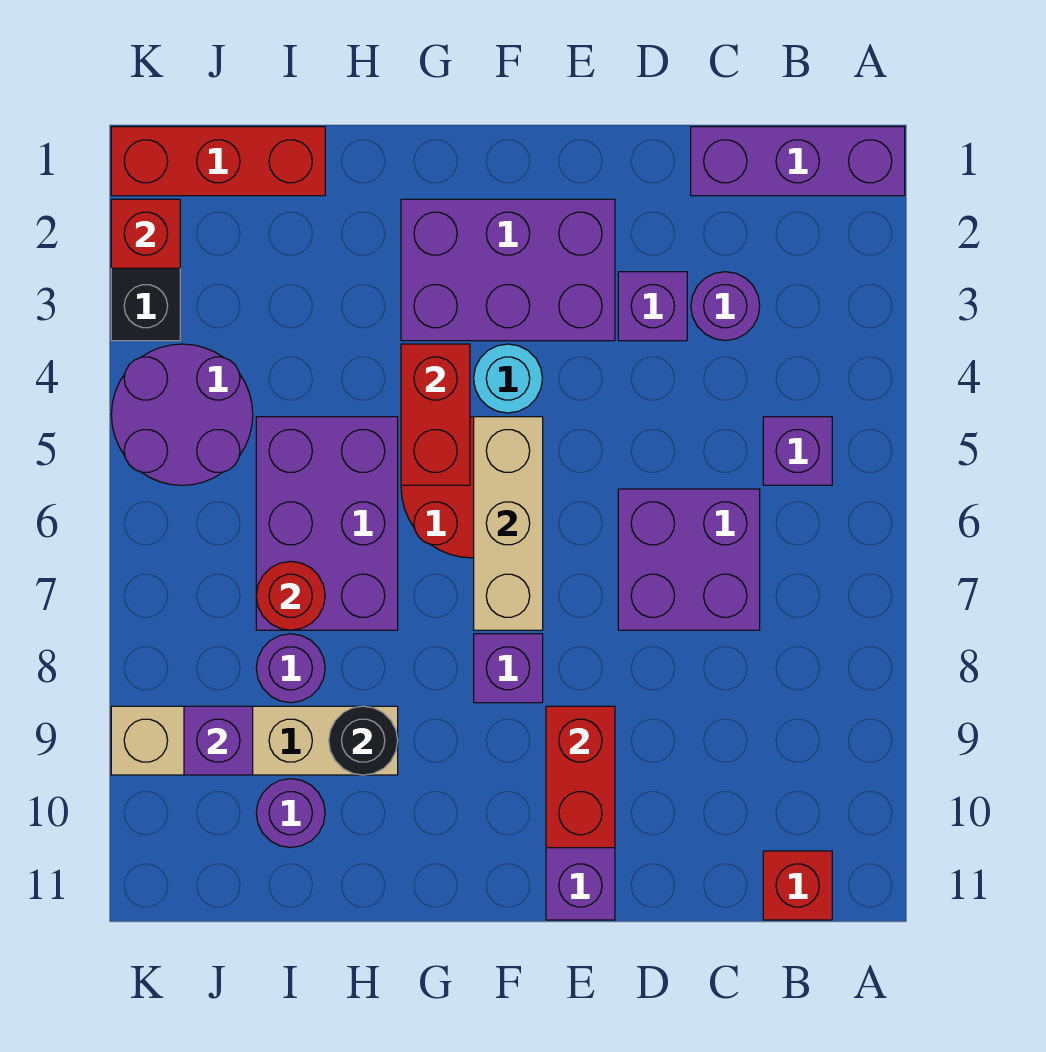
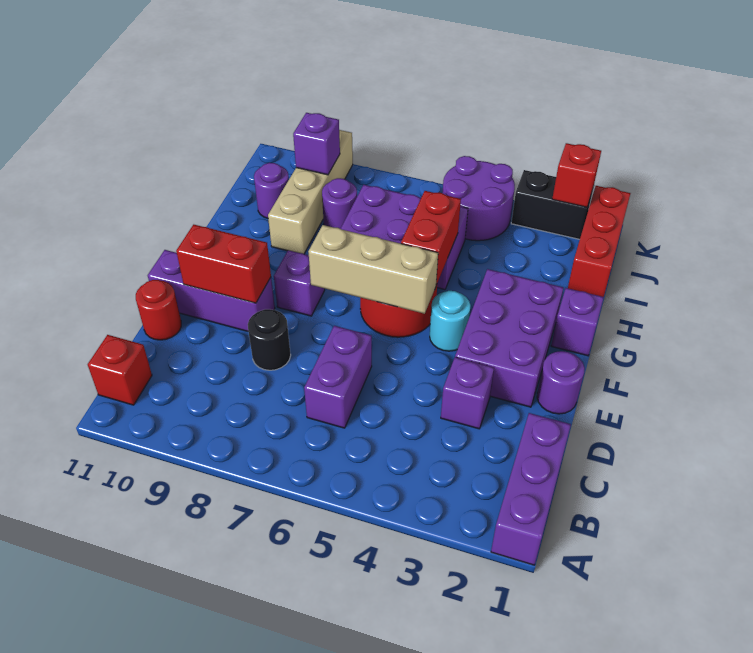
purple 1x1 brick [763,417,832,485] -> purple 1x1 brick moved to [551,288,604,356]
purple 1x1 round brick [691,272,760,341] -> purple 1x1 round brick moved to [537,351,585,414]
purple 2x2 brick [618,489,760,630] -> purple 1x2 brick [304,326,372,428]
red 1x2 brick [401,344,470,485] -> red 1x2 brick turned to [401,191,461,285]
black 1x1 round brick [329,706,398,775] -> black 1x1 round brick moved to [248,309,291,370]
red 1x1 round brick [256,561,325,630] -> red 1x1 round brick moved to [136,280,181,340]

